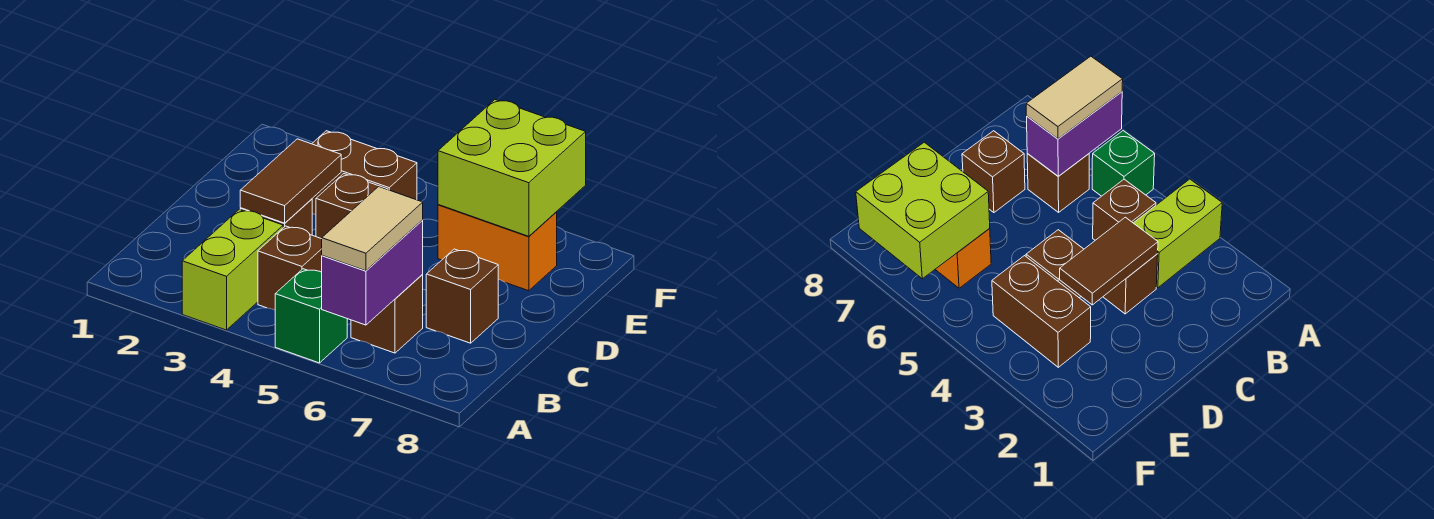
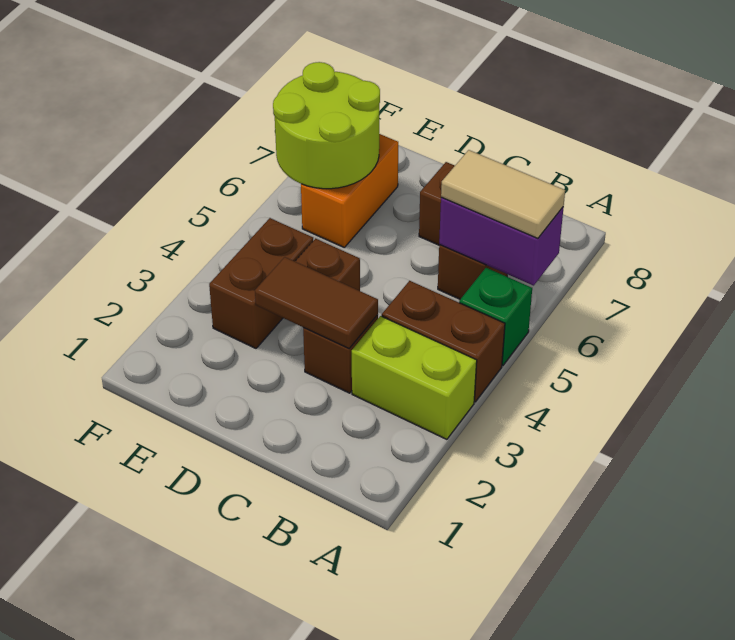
brown 1x1 brick [258,226,322,310] -> brown 1x2 brick [382,281,505,402]
lime 2x2 brick [438,100,586,236] -> lime 2x2 round brick [273,62,380,189]

